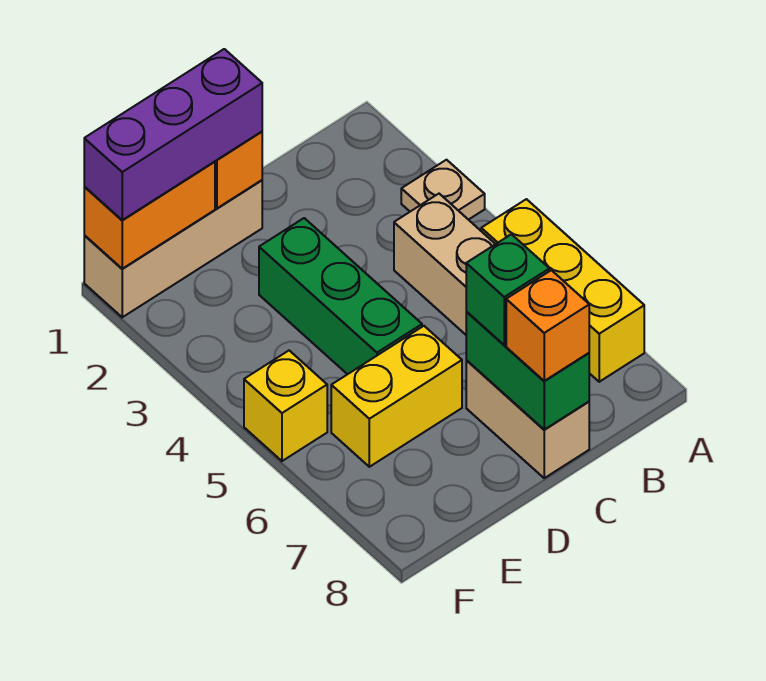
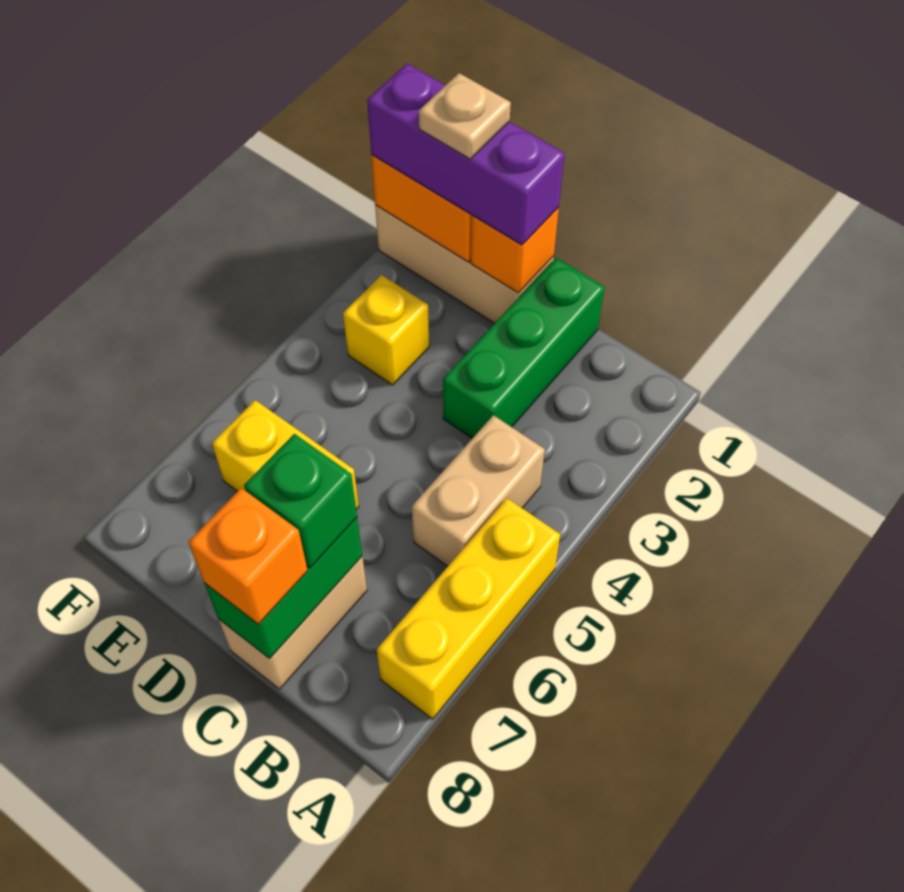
tan 1x1 plate [401,160,485,220] -> tan 1x1 plate moved to [419,73,511,159]
green 1x3 brick [259,218,422,374] -> green 1x3 brick moved to [443,258,605,438]
yellow 1x1 brick [244,351,327,461] -> yellow 1x1 brick moved to [343,275,429,385]

